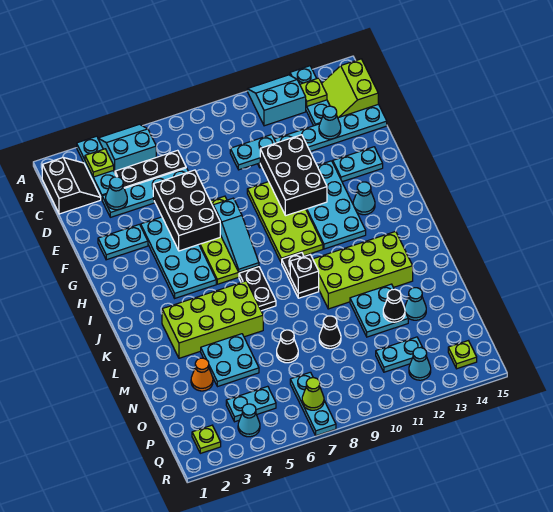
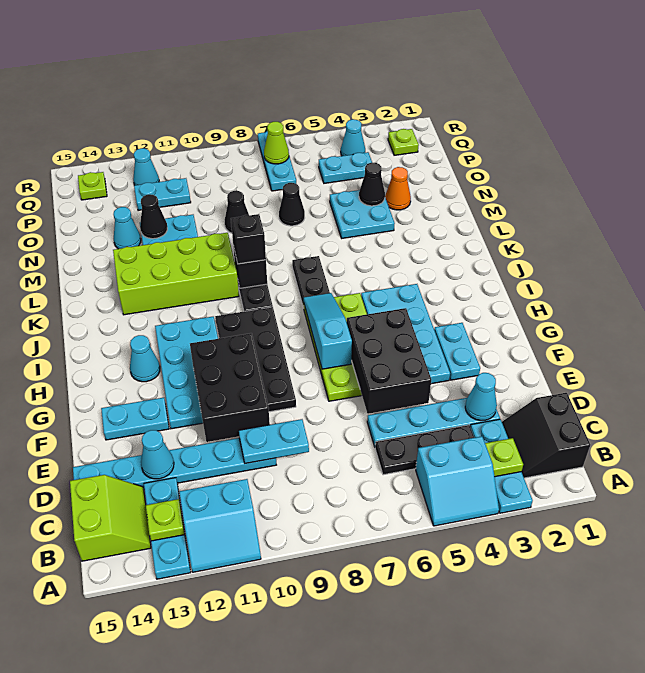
cyan 1x2 plate [98,224,148,260] -> cyan 1x2 plate turned to [434,323,480,380]
lime 2x4 plate [247,182,323,263] -> black 2x4 plate [215,307,296,412]
lime 2x4 brick [162,281,263,358] -> none
none -> black 1x1 brick [231,214,266,264]
none -> black 1x1 cone [359,163,385,206]

